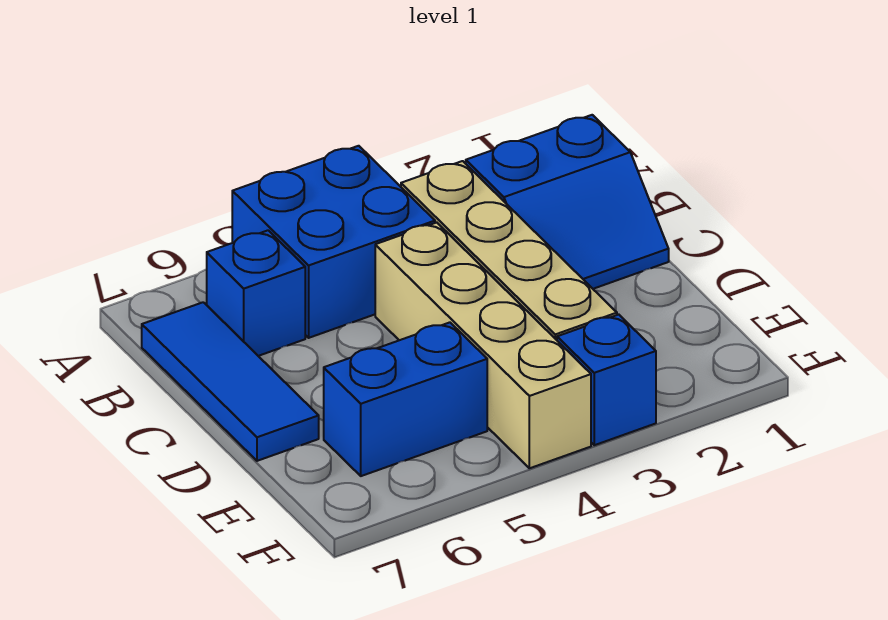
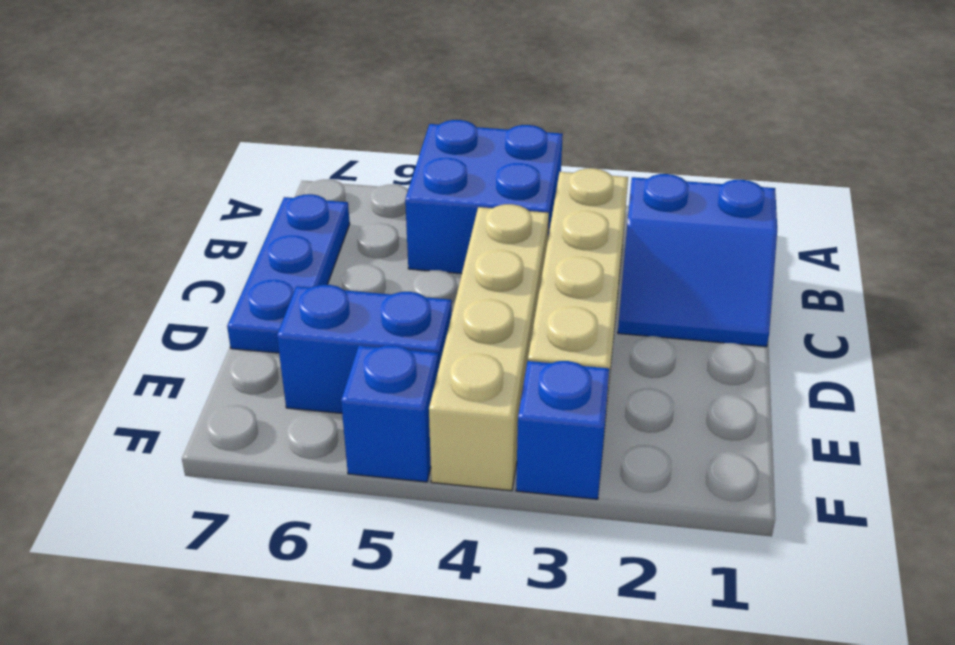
blue 1x1 brick [207,230,305,356] -> blue 1x1 brick moved to [341,345,439,482]
blue 1x3 tile [142,302,319,461] -> blue 1x3 plate [227,194,350,353]

